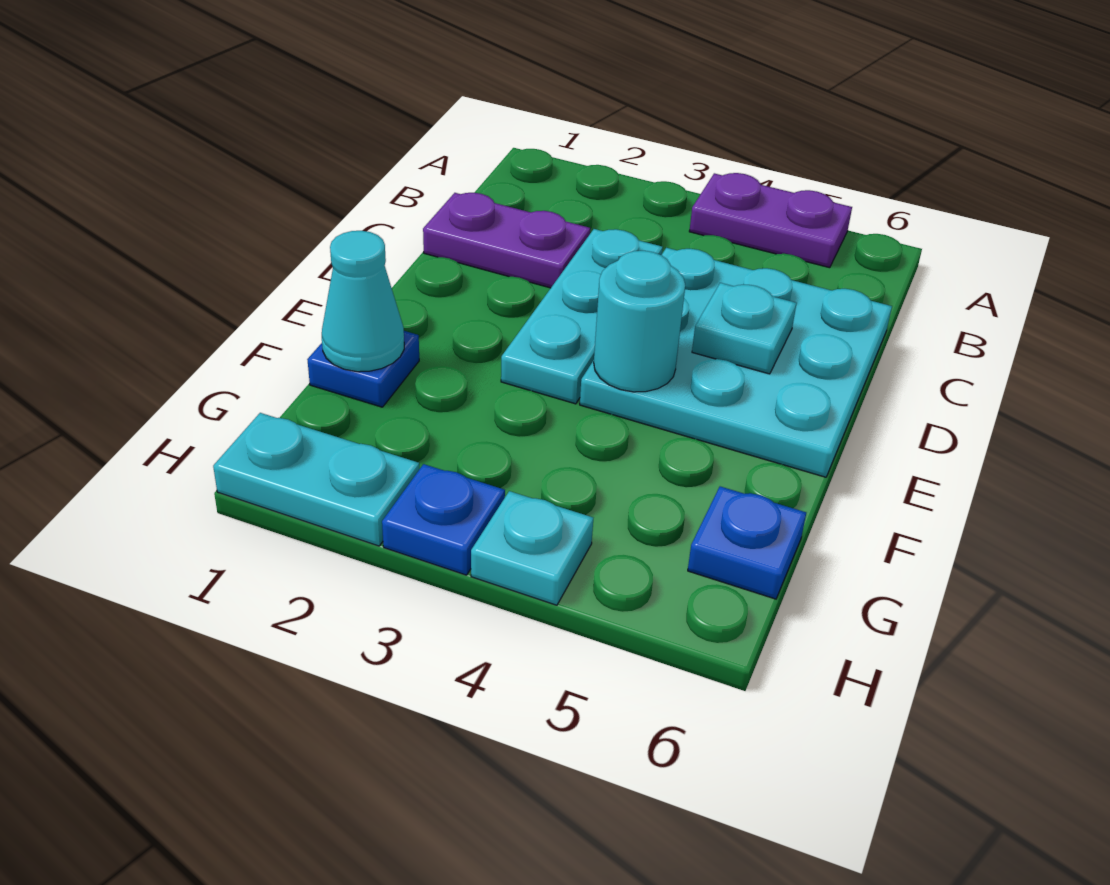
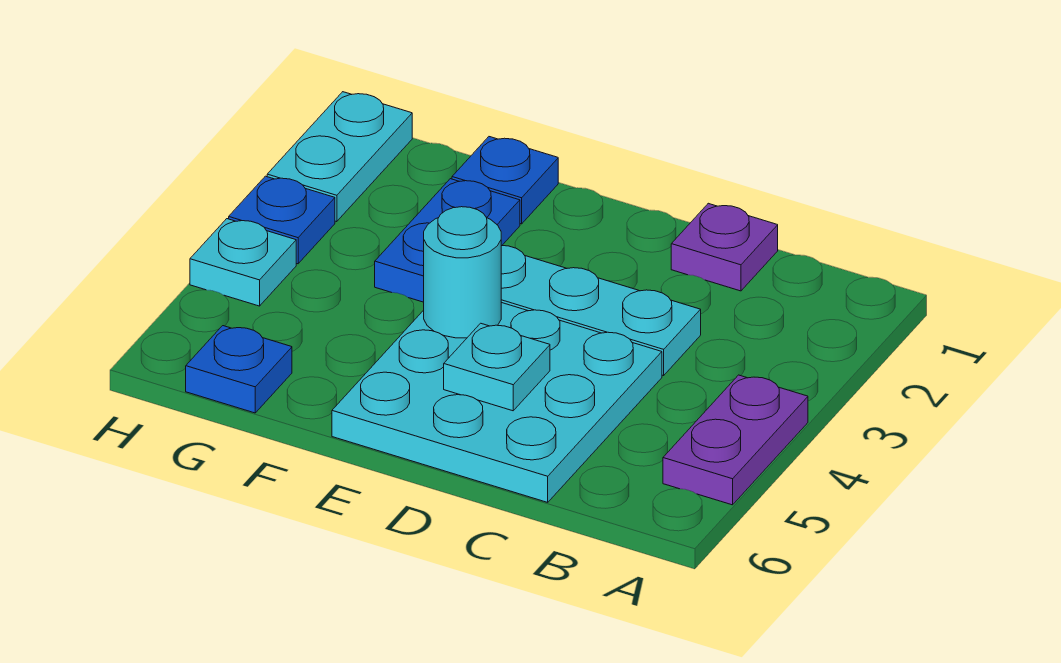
purple 1x2 plate [423,193,590,288] -> purple 1x1 plate [671,203,778,291]
cyan 1x1 cone [322,231,404,372] -> none
none -> blue 1x2 plate [375,179,520,302]

